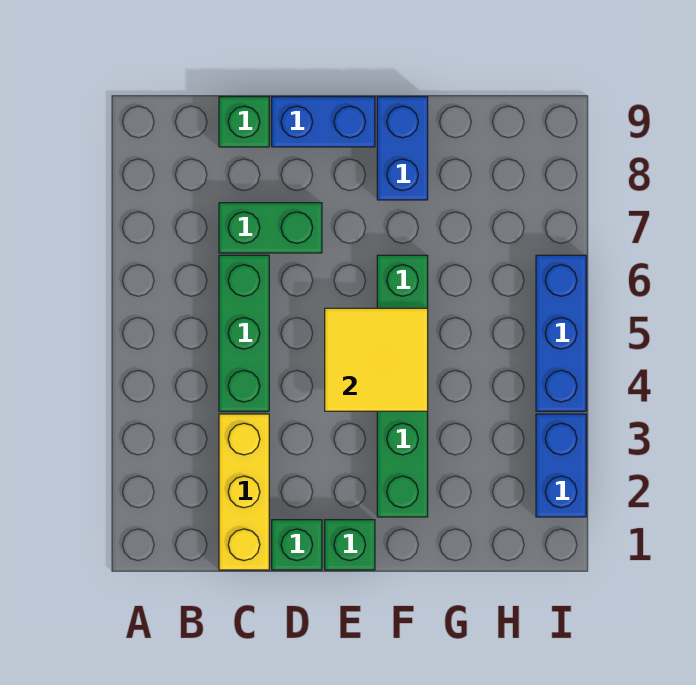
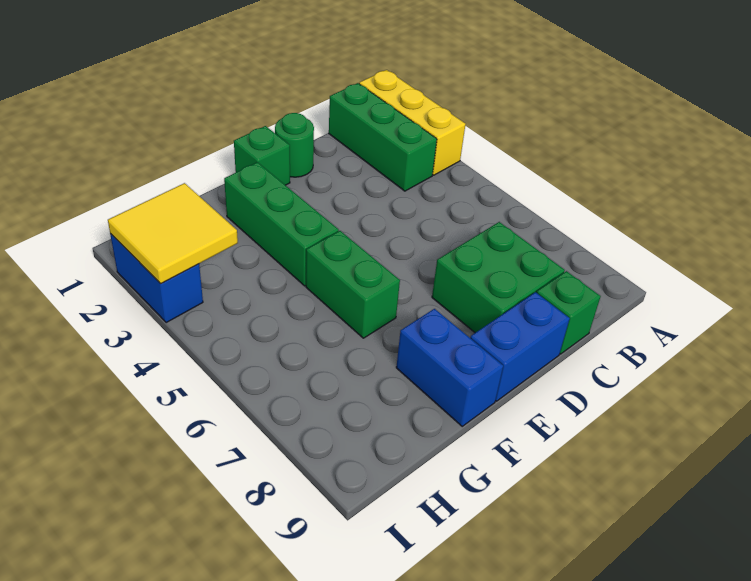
yellow 1x3 brick [219,414,269,570] -> yellow 1x3 brick moved to [359,70,466,175]
green 1x3 brick [219,255,269,411] -> green 1x3 brick moved to [329,83,437,191]
green 1x2 brick [219,203,322,253] -> green 2x2 brick [432,222,565,333]
green 1x1 brick [272,520,322,570] -> green 1x1 round brick [275,113,314,177]
yellow 2x2 tile [325,308,428,411] -> yellow 2x2 tile moved to [108,183,238,284]
blue 1x3 brick [536,255,586,411] -> none

